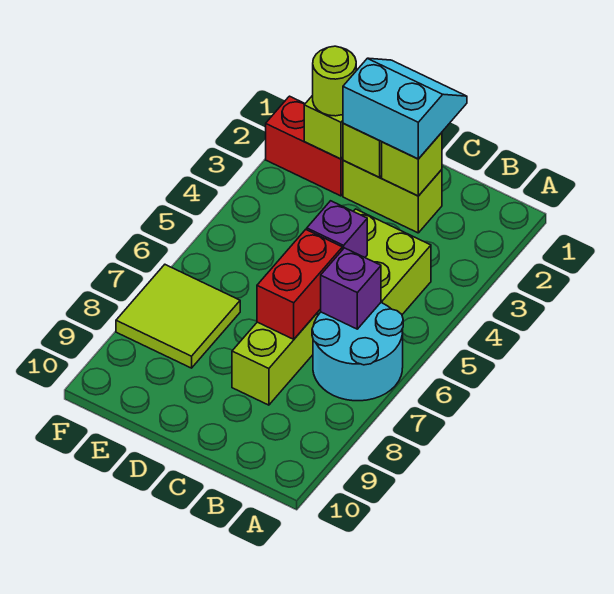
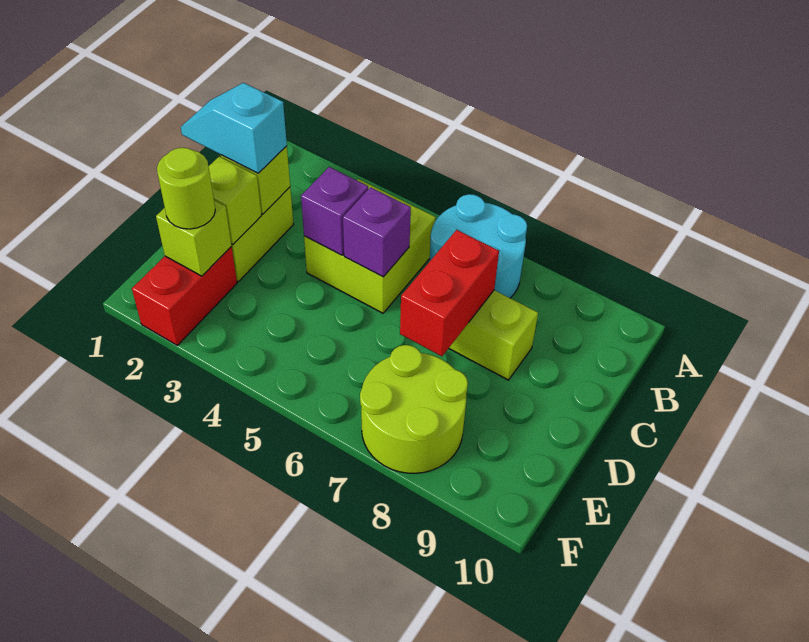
purple 1x1 brick [321,248,381,329] -> purple 1x1 brick moved to [301,167,368,255]
cyan 2x2 slope [343,58,467,159] -> cyan 1x2 slope [181,83,287,173]
red 1x2 brick [257,230,342,339] -> red 1x2 brick turned to [400,230,499,356]
lime 2x2 tile [116,265,240,368] -> lime 2x2 round brick [360,345,468,473]

